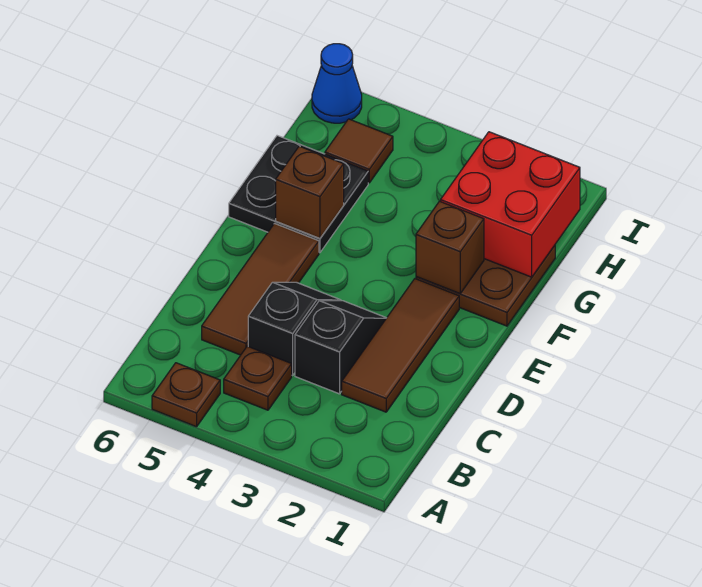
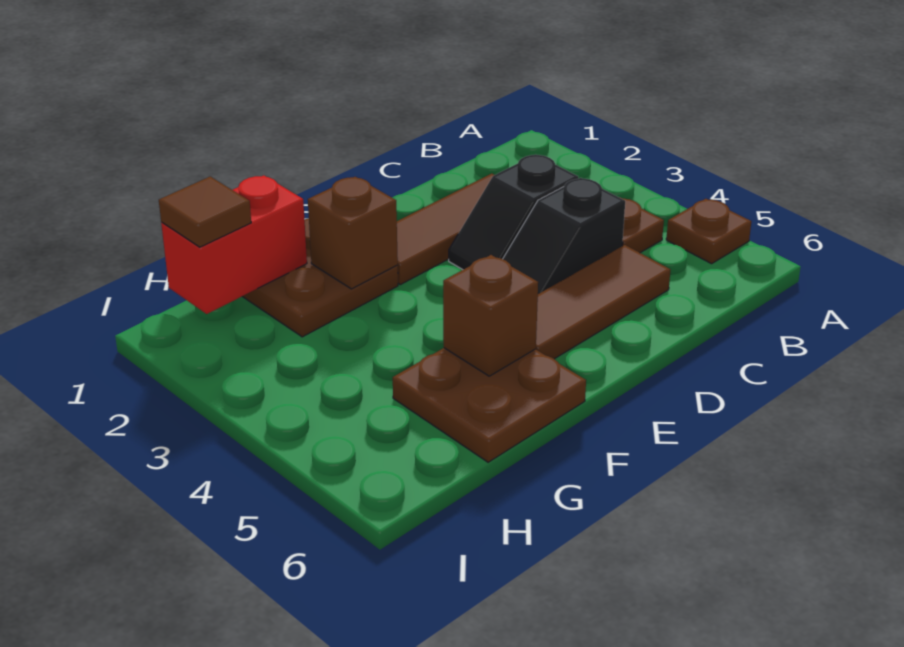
black 2x2 plate [229,136,368,253] -> brown 2x2 plate [393,348,586,462]
red 2x2 brick [441,132,580,277] -> red 1x2 brick [161,176,307,314]
brown 1x1 tile [325,119,393,183] -> brown 1x1 tile moved to [159,177,251,247]
blue 1x1 cone [312,44,362,123] -> none

